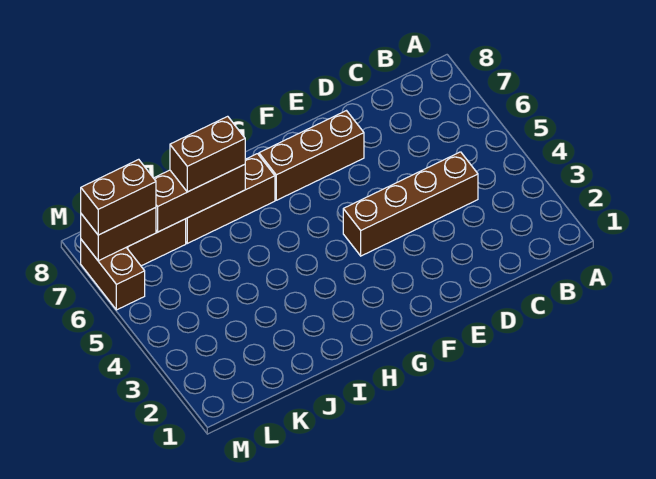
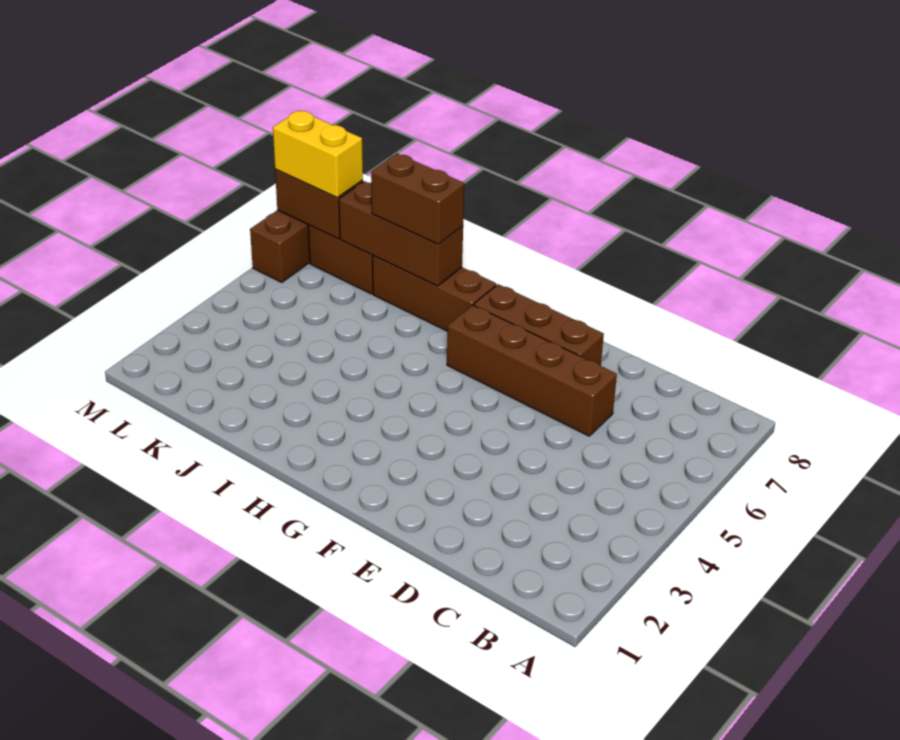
brown 1x4 brick [343,152,478,256] -> brown 1x4 brick moved to [447,305,617,436]
brown 1x2 brick [81,159,156,235] -> yellow 1x2 brick [273,110,363,198]

